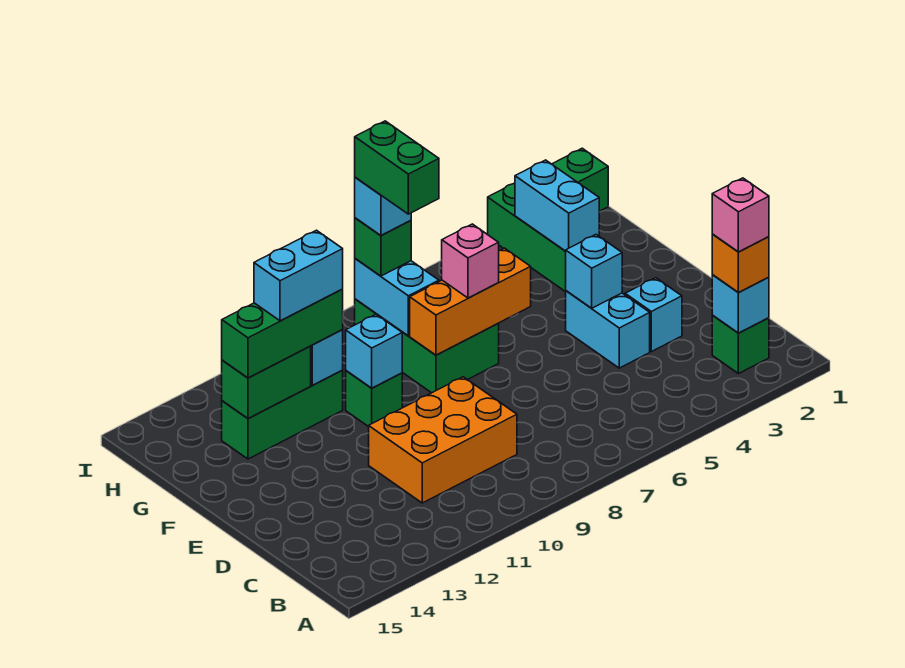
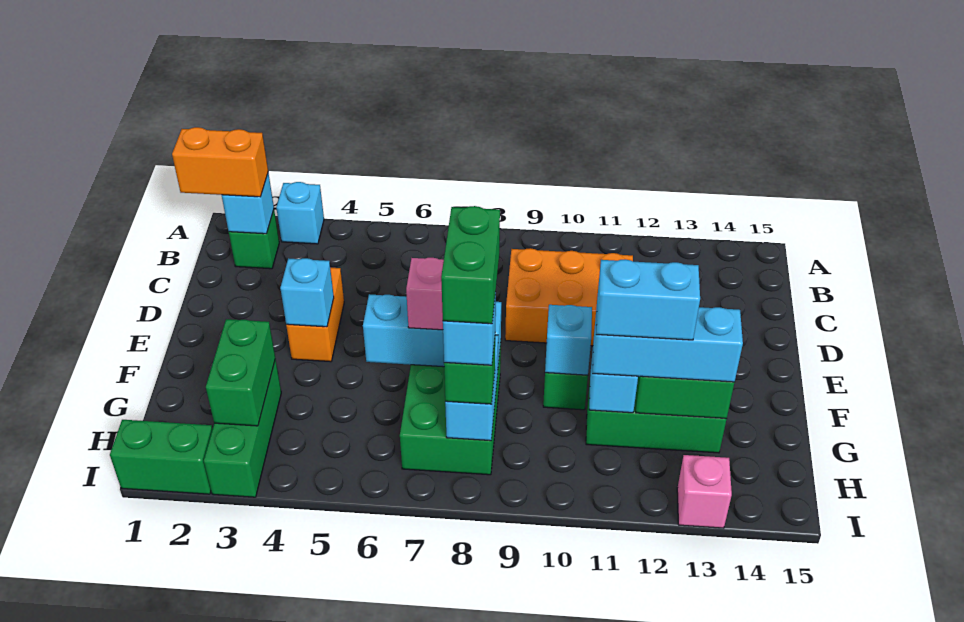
orange 1x1 brick [712,234,769,292] -> orange 1x2 brick [172,127,268,197]
pink 1x1 brick [712,178,769,252] -> pink 1x1 brick moved to [677,455,732,528]
cyan 1x1 brick [625,278,682,352] -> cyan 1x1 brick moved to [276,182,324,244]
cyan 1x2 brick [566,291,650,368] -> orange 1x2 brick [286,268,344,362]
orange 1x3 brick [410,248,531,355] -> cyan 1x3 brick [363,294,501,367]
cyan 1x2 brick [515,160,599,251] -> green 1x2 brick [206,319,275,426]
green 1x3 brick [222,289,343,378] -> cyan 1x3 brick [593,307,743,382]

